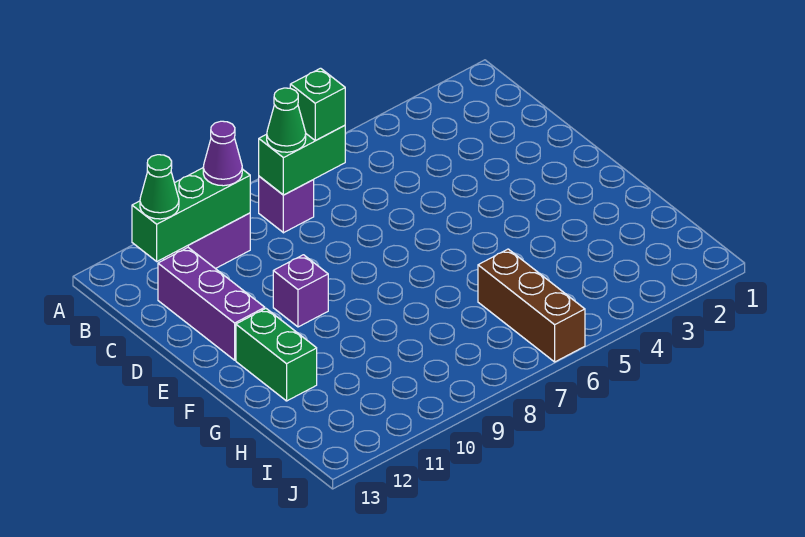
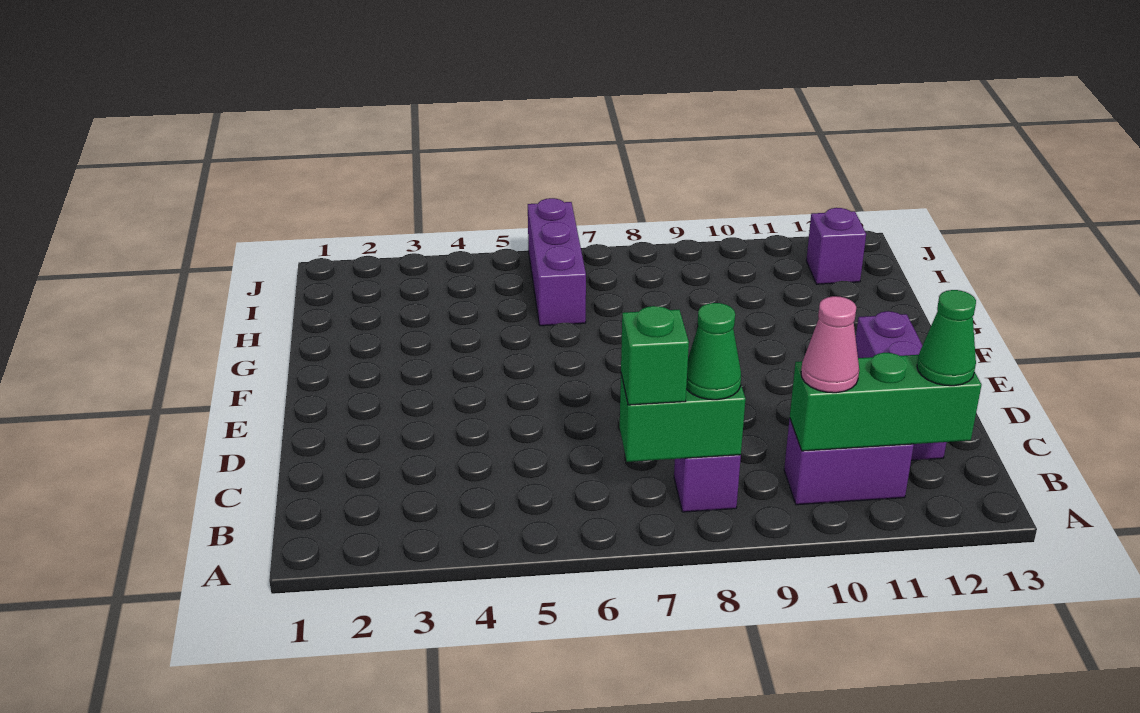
purple 1x1 cone [203,121,242,186] -> pink 1x1 cone [801,296,859,393]
purple 1x1 brick [273,255,328,327] -> purple 1x1 brick moved to [806,208,866,284]
green 1x2 brick [236,309,317,401] -> none
brown 1x3 brick [478,249,585,362] -> purple 1x3 brick [528,198,586,326]

